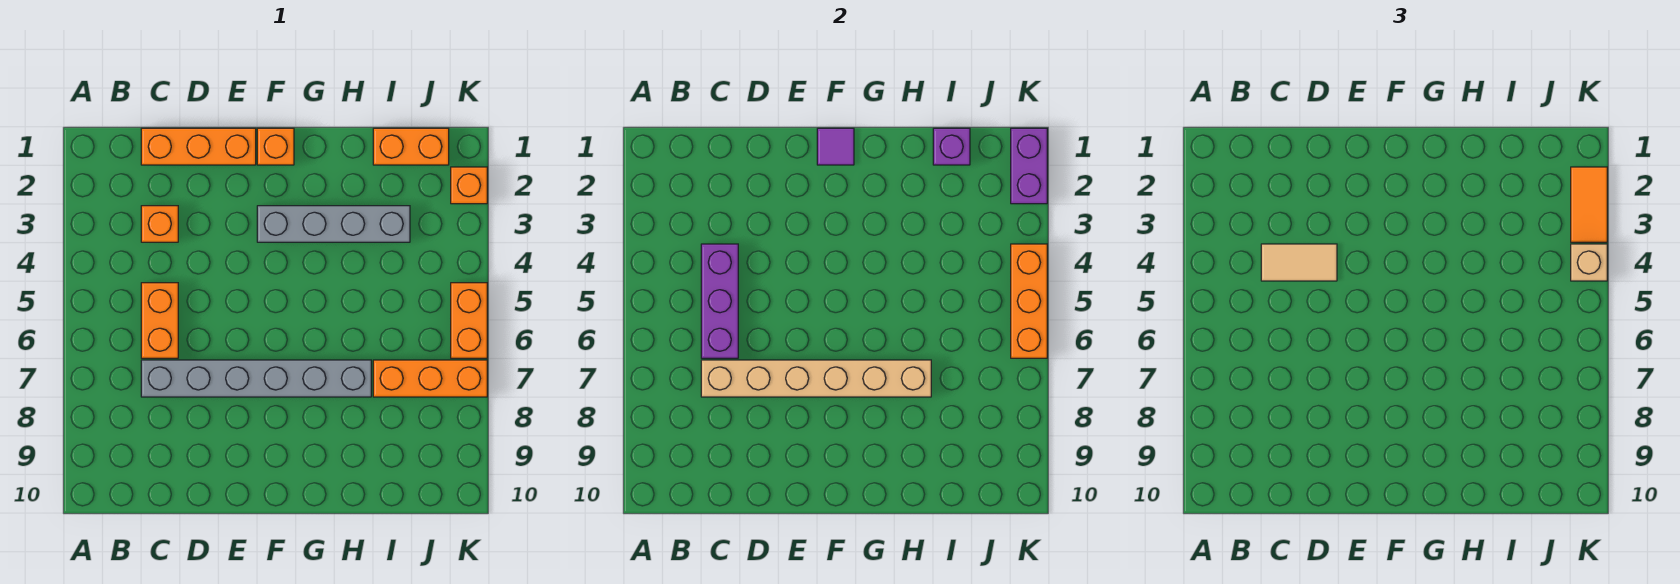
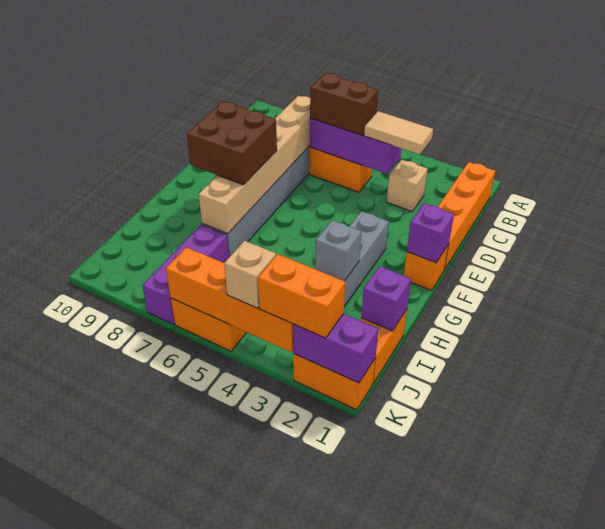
orange 1x3 brick [141,128,256,165] -> orange 1x4 brick [438,162,495,270]
orange 1x1 brick [141,206,178,242] -> tan 1x1 brick [387,160,428,211]
tan 1x2 tile [1261,244,1337,281] -> tan 1x2 tile turned to [364,111,433,154]
none -> brown 1x2 brick [310,73,378,135]
purple 1x1 tile [817,128,854,165] -> purple 1x1 brick [407,203,454,263]
none -> brown 2x2 brick [187,101,277,185]
none -> grey 1x1 brick [315,220,361,281]
orange 1x3 brick [373,360,487,397] -> purple 1x3 brick [142,225,229,325]
orange 1x1 brick [451,167,487,204] -> orange 1x2 brick [293,354,375,410]
orange 1x2 tile [1571,167,1607,242] -> orange 1x2 brick [258,254,345,338]
orange 1x3 brick [1011,244,1047,358] -> orange 1x4 brick [166,247,293,352]

